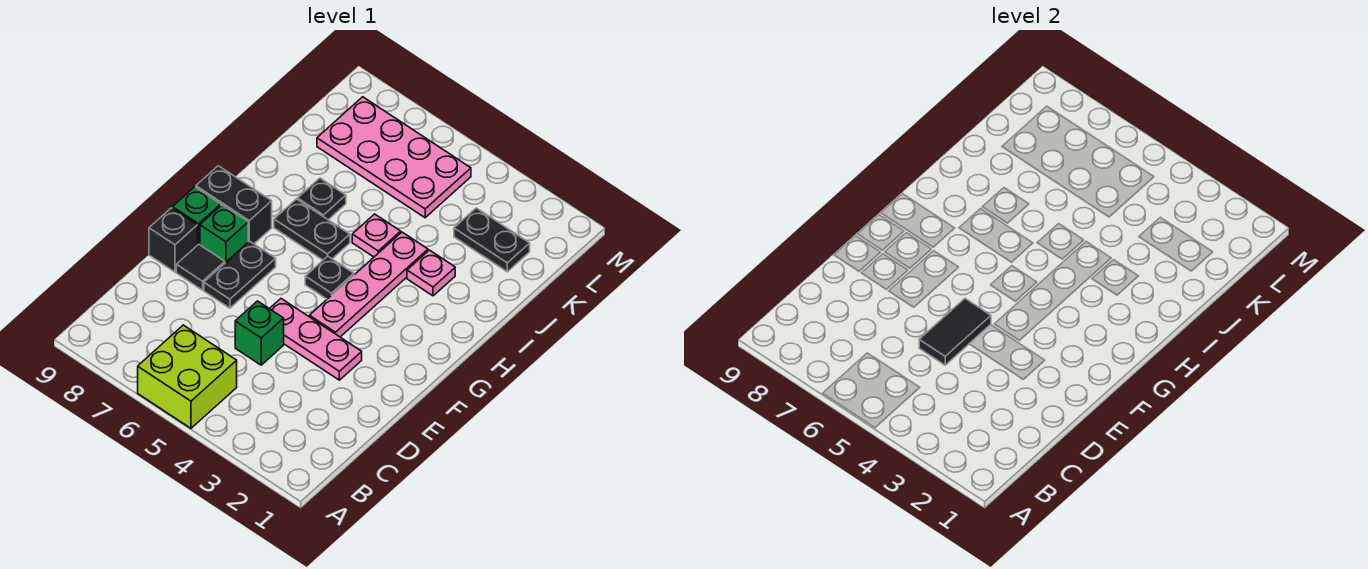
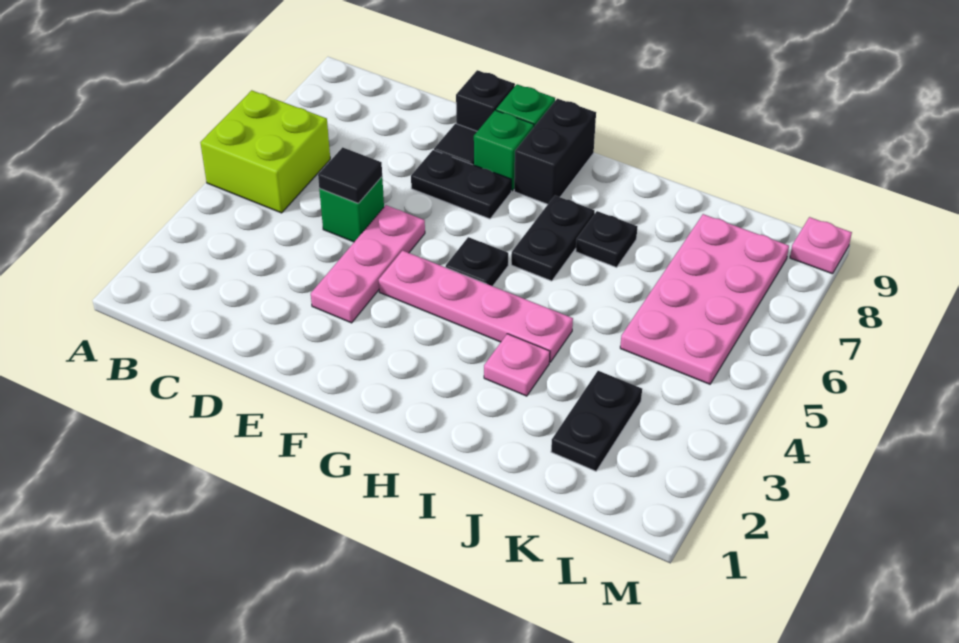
black 1x2 tile [919,299,991,365] -> black 1x1 tile [318,147,382,203]
pink 1x1 plate [352,214,401,257] -> pink 1x1 plate moved to [790,217,852,274]

